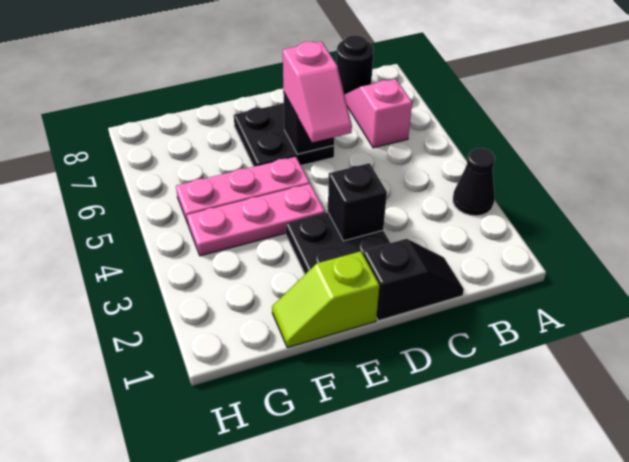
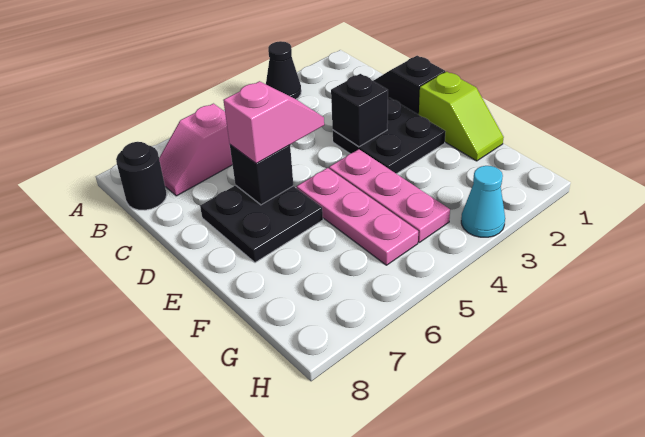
none -> cyan 1x1 cone [461,166,505,237]

